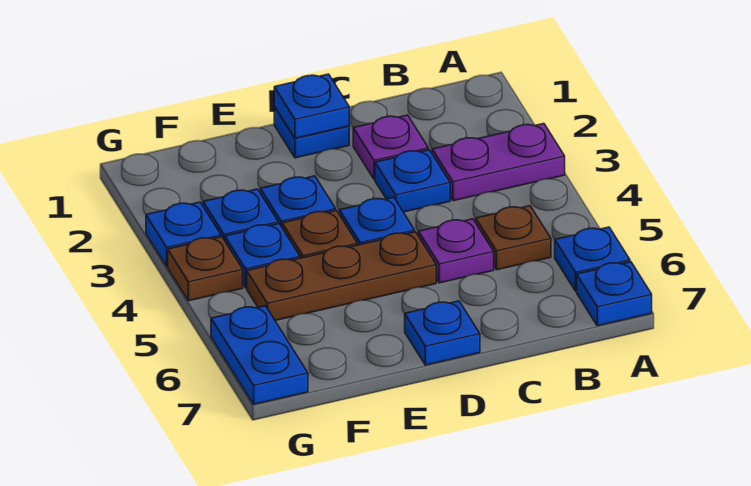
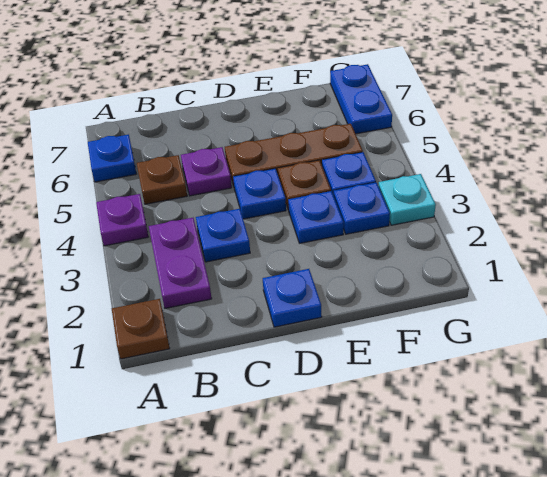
purple 1x2 plate [432,124,565,201] -> purple 1x2 plate turned to [149,218,212,308]
blue 1x1 plate [577,262,652,326] -> none
purple 1x1 plate [353,115,428,179] -> purple 1x1 plate moved to [96,194,148,246]
blue 1x1 plate [274,74,349,138] -> none
blue 1x1 plate [405,301,480,365] -> none
blue 1x1 plate [146,202,221,266] -> cyan 1x1 plate [378,174,436,225]
brown 1x1 plate [168,237,243,301] -> brown 1x1 plate moved to [112,299,170,359]

